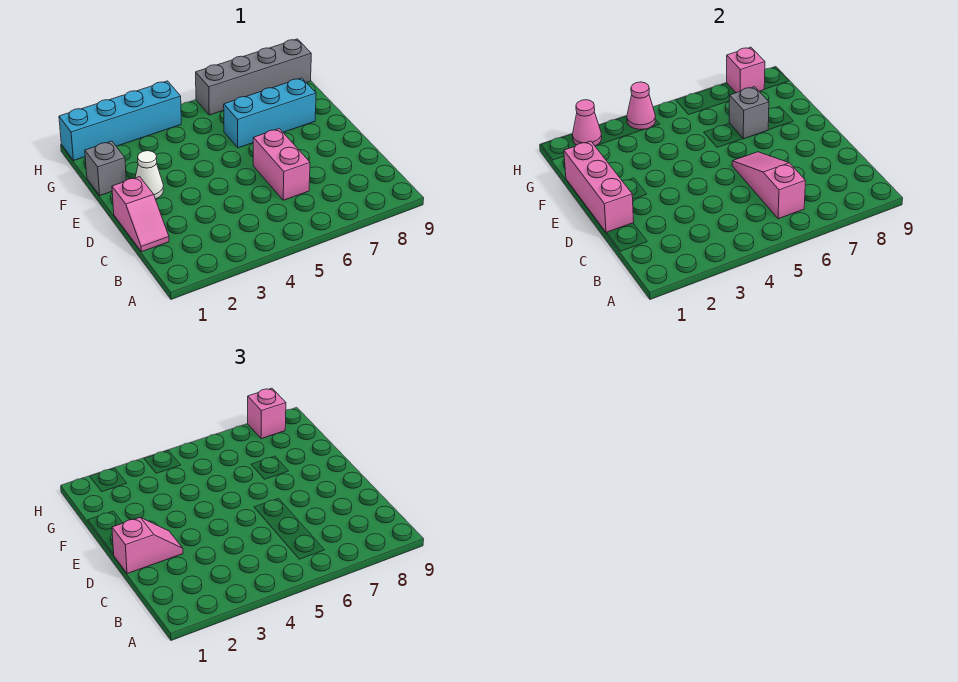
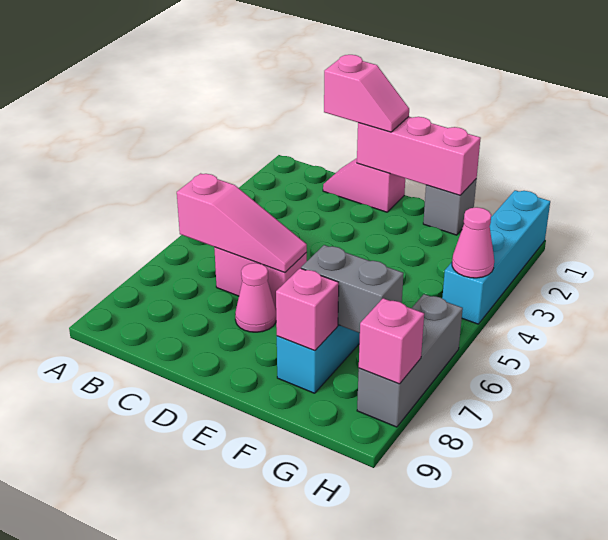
pink 1x2 slope [112,517,183,574] -> pink 1x2 slope turned to [324,55,409,132]
white 1x1 cone [135,151,163,199] -> none
grey 1x1 brick [729,87,769,139] -> grey 1x2 brick [301,245,404,333]
pink 1x1 cone [573,100,602,146] -> pink 1x1 cone moved to [235,263,276,332]
grey 1x4 brick [196,39,311,115] -> grey 1x3 brick [357,294,463,427]
pink 1x1 brick [248,388,286,439] -> pink 1x1 brick moved to [276,268,339,351]

